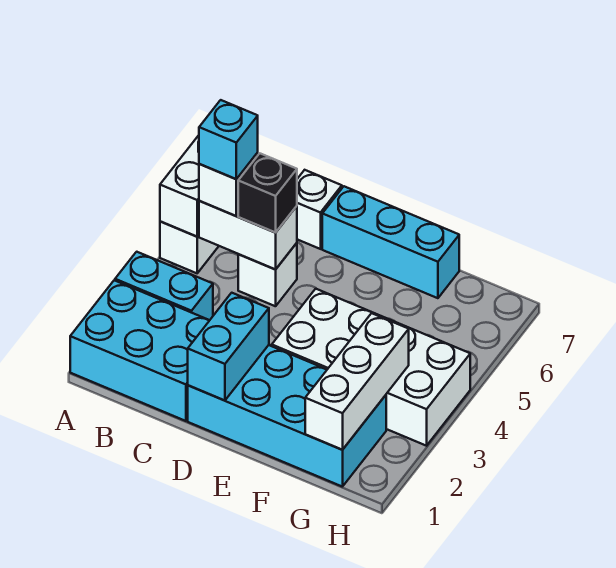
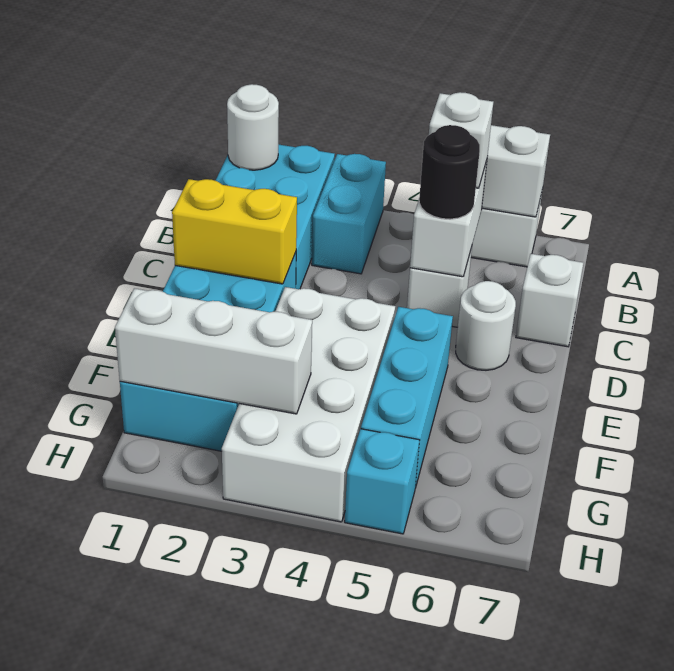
none -> white 1x1 round brick [227,84,279,170]
cyan 1x1 brick [199,100,258,179] -> cyan 1x1 brick moved to [345,429,419,534]
black 1x1 brick [238,154,297,233] -> black 1x1 round brick [419,125,480,219]
cyan 1x2 brick [188,293,269,401] -> yellow 1x2 brick [172,179,297,284]
none -> white 1x1 round brick [456,281,516,370]
cyan 1x3 brick [322,186,459,298] -> cyan 1x3 brick moved to [361,307,453,488]

